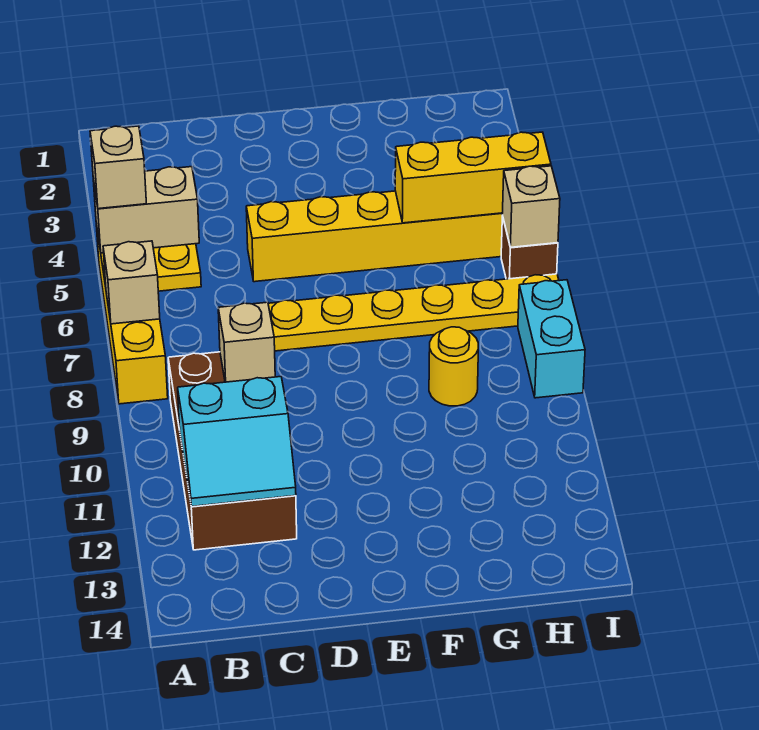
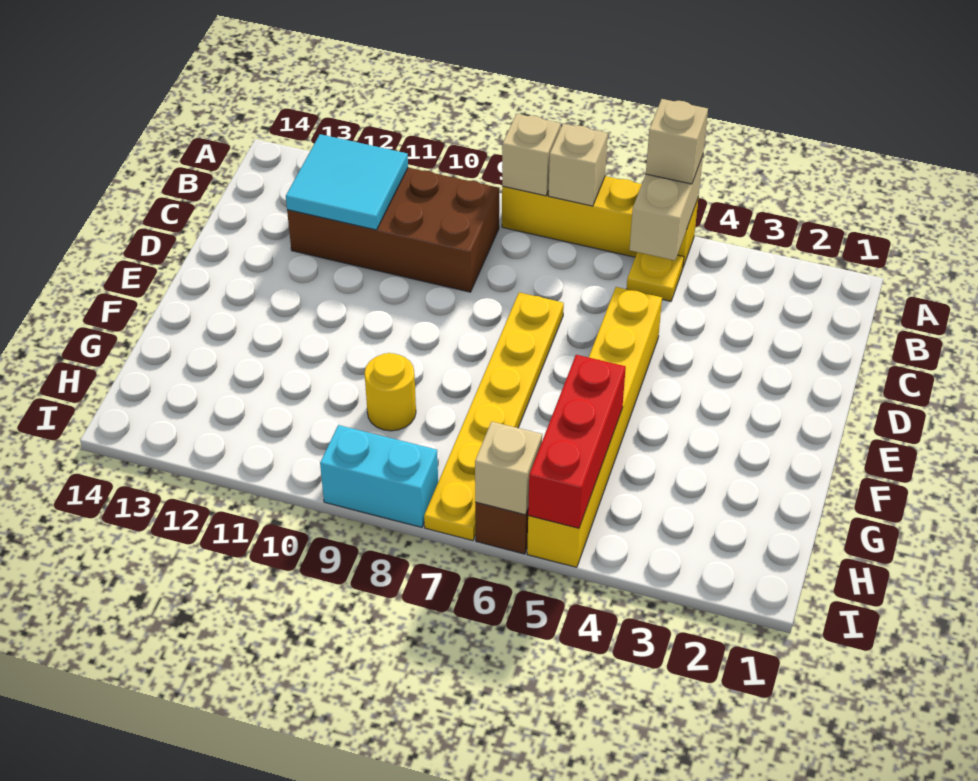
cyan 2x2 slope [178,377,296,507] -> cyan 2x2 tile [286,134,408,230]
tan 1x1 brick [218,302,275,382] -> tan 1x1 brick moved to [502,114,561,196]
yellow 1x3 brick [395,132,551,223] -> red 1x3 brick [528,355,626,528]

